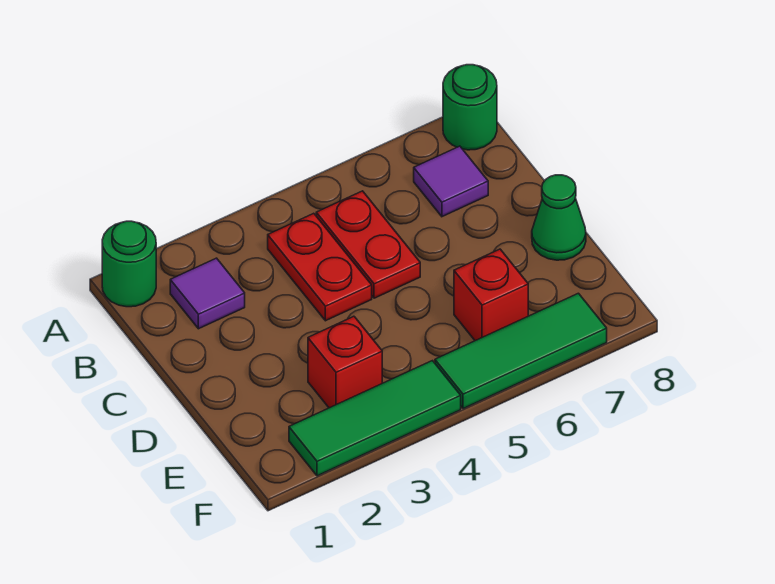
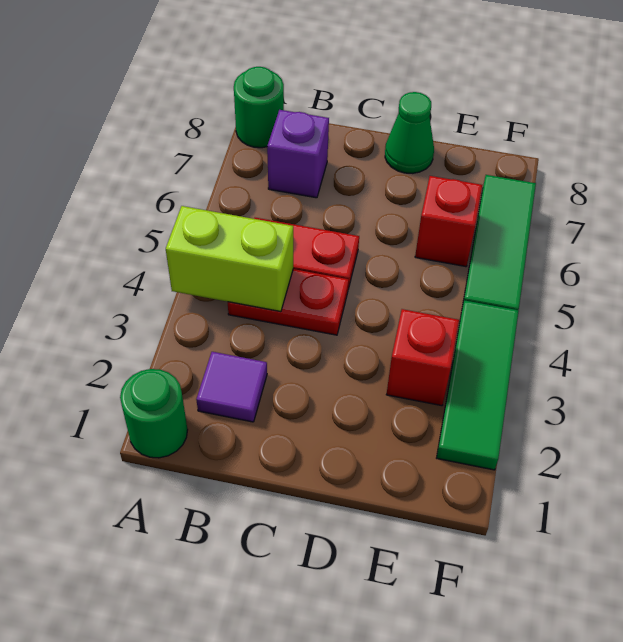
none -> lime 1x2 brick [166,206,293,312]
purple 1x1 tile [414,146,488,217] -> purple 1x1 brick [267,110,329,198]

